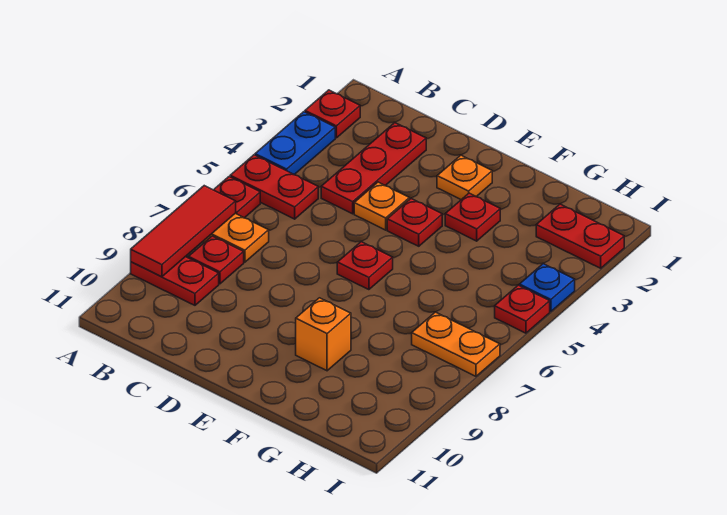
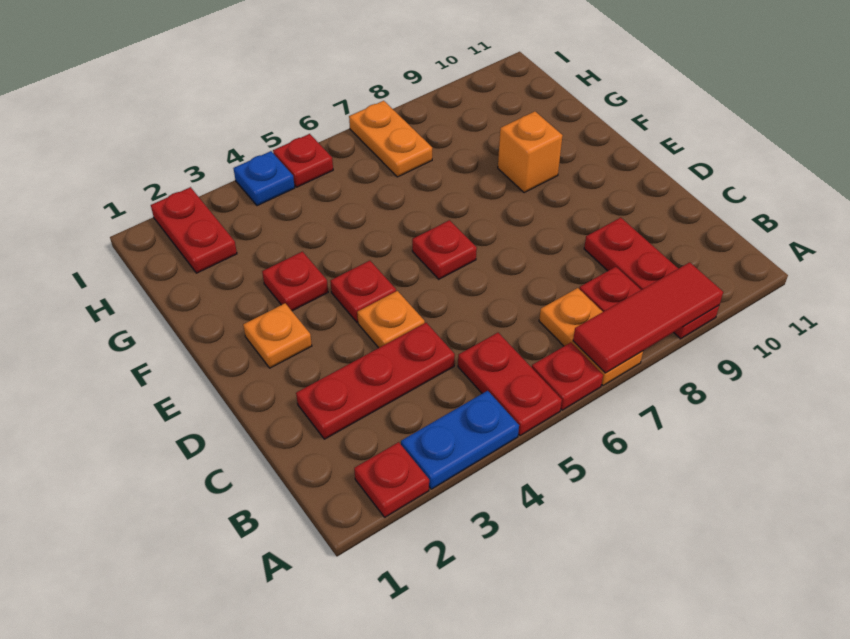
red 1x2 plate [131,257,219,305] -> red 1x3 plate [584,218,719,339]

